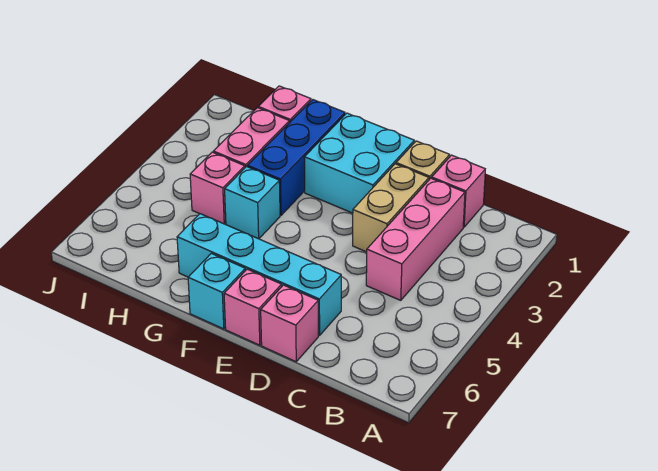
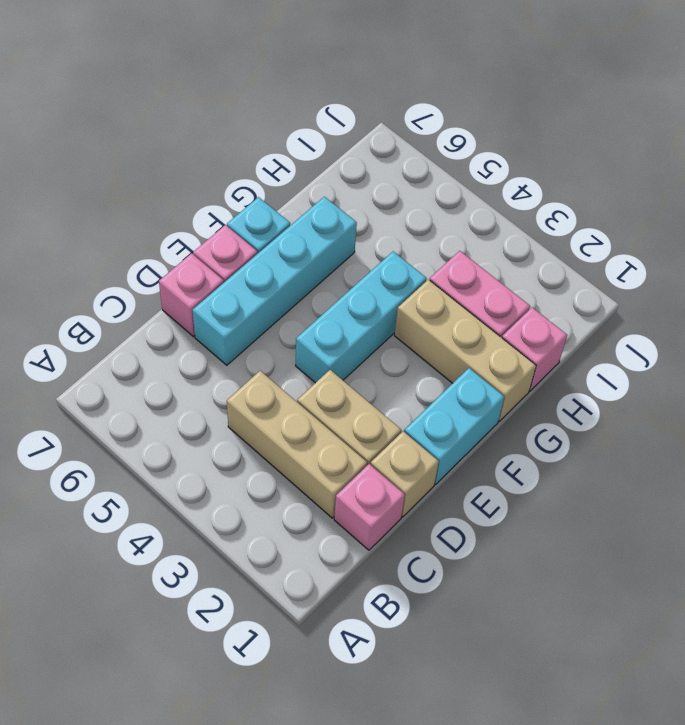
pink 1x3 brick [366,178,465,300] -> tan 1x3 brick [227,371,367,518]
cyan 2x2 brick [304,113,414,213] -> cyan 1x2 brick [404,368,504,484]
blue 1x3 brick [248,100,345,215] -> tan 1x3 brick [394,280,536,421]
cyan 1x1 brick [225,167,280,239] -> cyan 1x3 brick [296,252,427,383]
pink 1x1 brick [190,152,245,224] -> none

